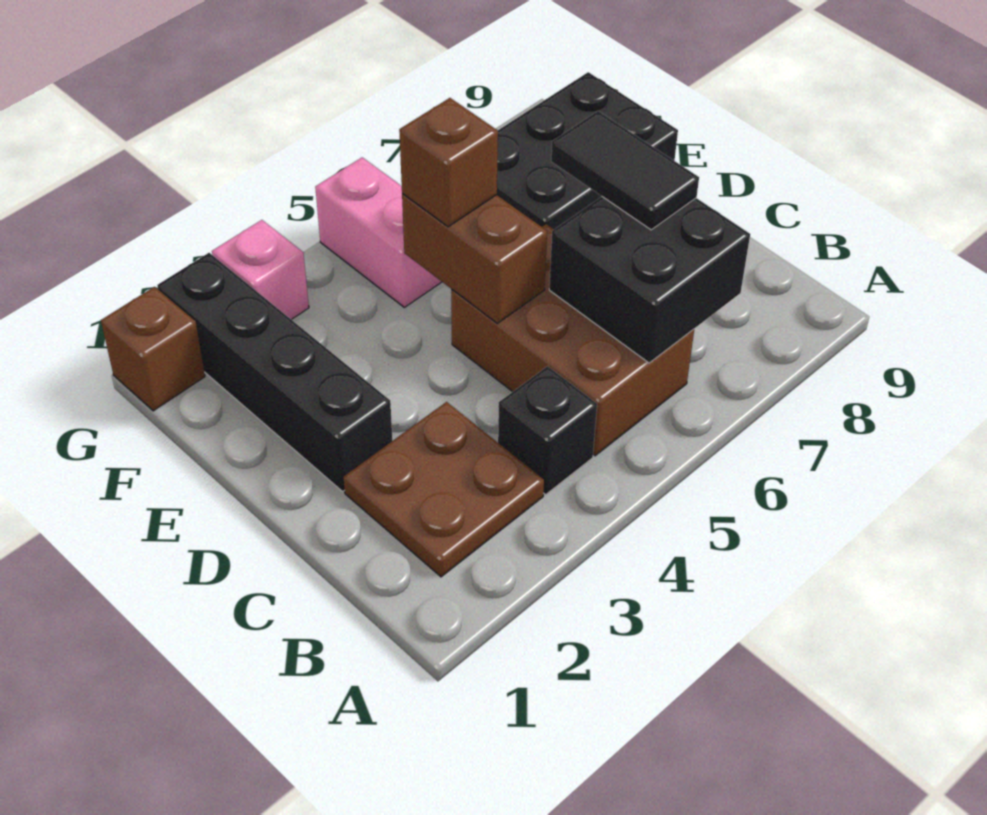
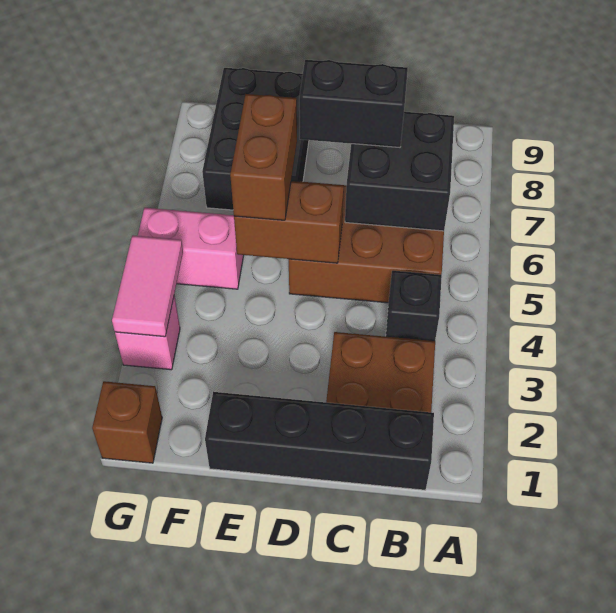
black 1x2 tile [551,111,699,230] -> black 1x2 brick [299,60,408,147]
black 1x4 brick [157,253,392,491] -> black 1x4 brick moved to [205,392,434,490]
brown 1x1 brick [399,98,498,227] -> brown 1x2 brick [230,94,297,220]
none -> pink 1x2 tile [112,235,183,337]

